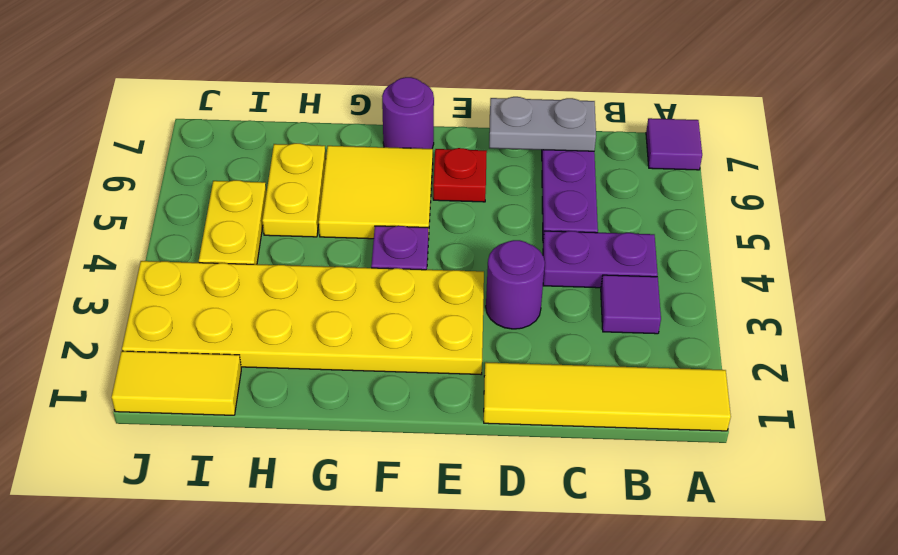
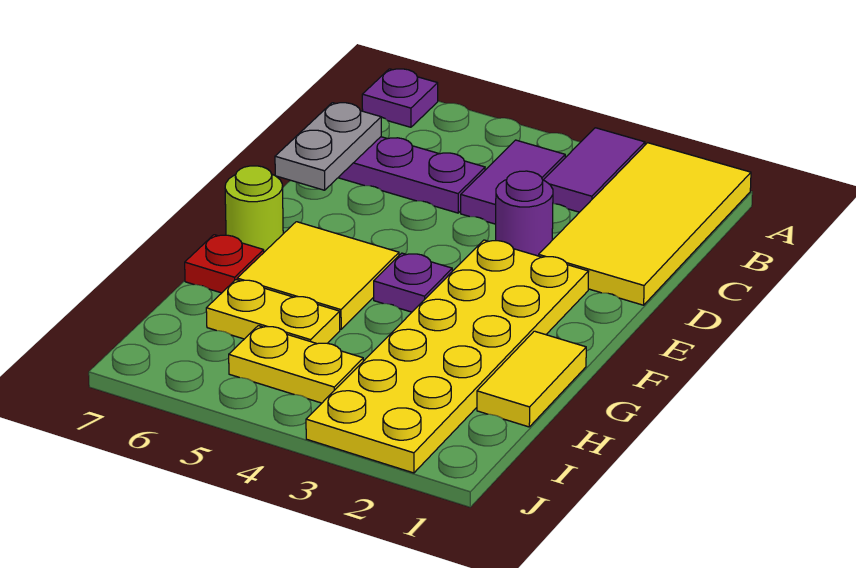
yellow 1x4 tile [484,362,731,431] -> yellow 2x4 tile [539,143,751,305]
purple 1x1 tile [646,118,702,170] -> purple 1x1 plate [362,69,438,127]
purple 1x1 tile [601,275,661,334] -> purple 1x2 tile [544,128,645,212]
purple 1x2 plate [543,231,658,288] -> purple 1x2 tile [461,140,565,224]
red 1x1 plate [433,148,487,202] -> red 1x1 plate moved to [185,235,264,293]
purple 1x1 round brick [382,77,434,149] -> lime 1x1 round brick [225,166,283,252]
yellow 1x2 tile [112,351,241,415] -> yellow 1x2 tile moved to [477,331,586,427]

